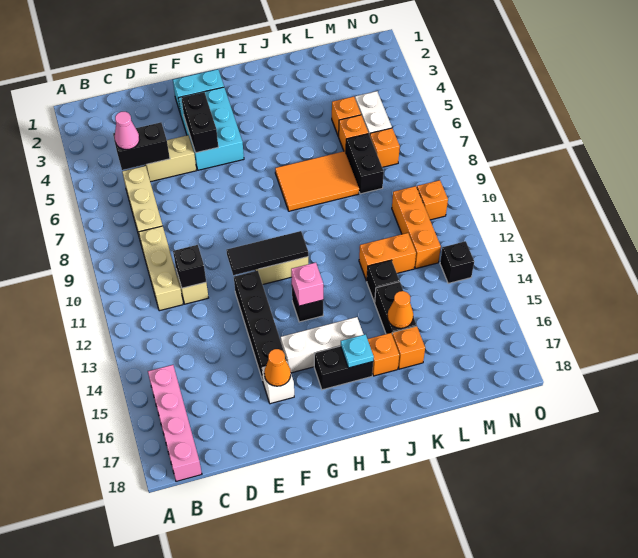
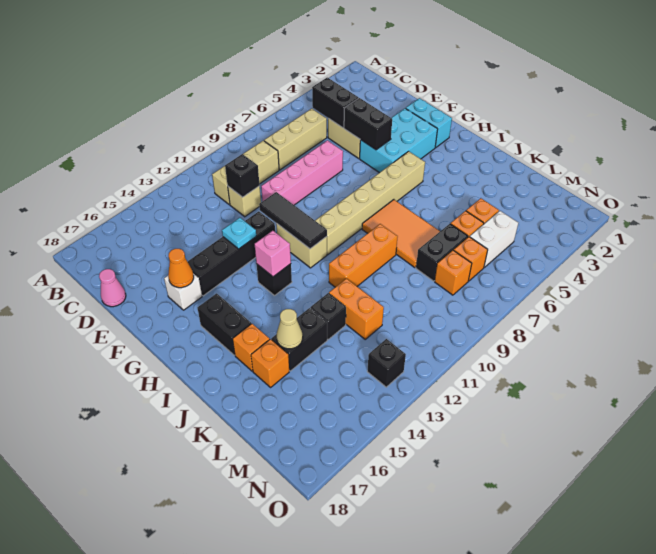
pink 1x4 brick [148,365,202,481] -> pink 1x4 brick moved to [261,140,343,205]
pink 1x1 cone [115,112,139,150] -> pink 1x1 cone moved to [99,269,126,307]
black 1x2 brick [182,92,218,153] -> black 1x2 brick turned to [344,98,392,150]
white 1x3 brick [281,317,364,373] -> none
none -> tan 1x6 brick [315,151,425,254]
cyan 1x1 plate [341,334,374,368] -> cyan 1x1 plate moved to [222,218,256,249]
orange 1x1 cone [387,291,413,328] -> tan 1x1 cone [277,309,303,349]
orange 1x3 brick [392,186,441,269] -> orange 1x3 brick moved to [329,224,398,287]
orange 1x1 brick [417,180,448,220] -> orange 1x1 brick moved to [435,250,472,295]

